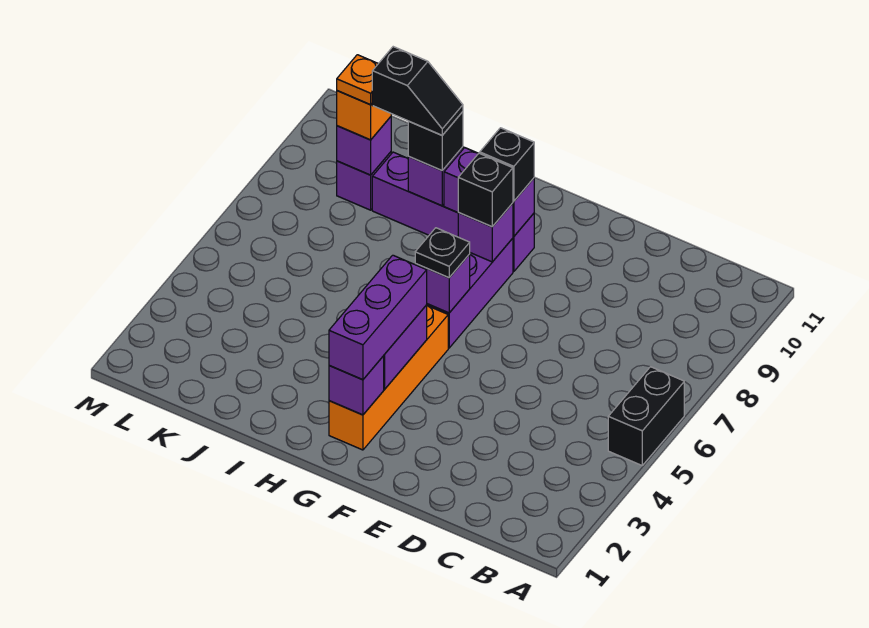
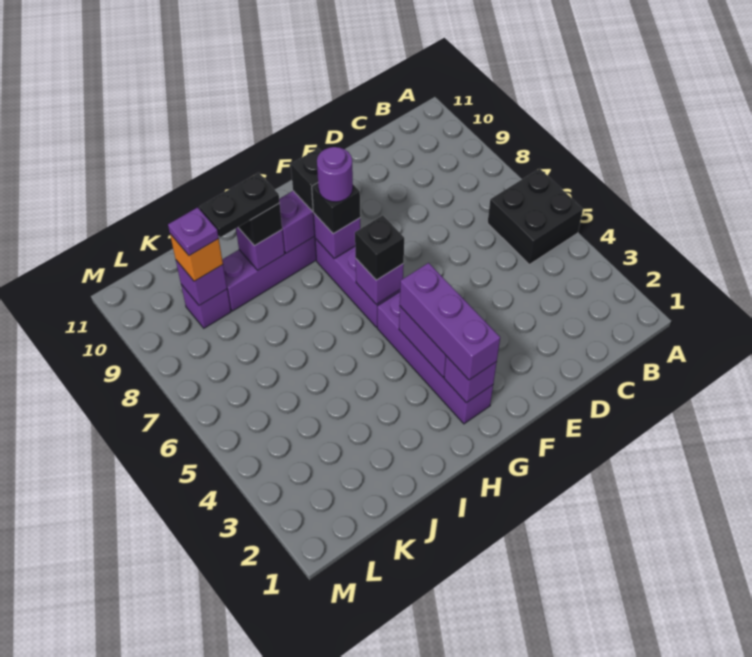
black 1x2 brick [608,367,684,465] -> black 2x2 brick [488,168,583,264]
orange 1x4 brick [329,306,448,450] -> purple 1x4 brick [377,292,493,424]
black 1x1 plate [415,228,470,278] -> black 1x1 brick [355,215,404,280]
none -> purple 1x1 round brick [317,147,353,202]
black 1x2 slope [372,47,463,135] -> black 1x2 plate [199,173,280,237]
orange 1x1 plate [337,55,378,105] -> purple 1x1 plate [168,207,219,256]

